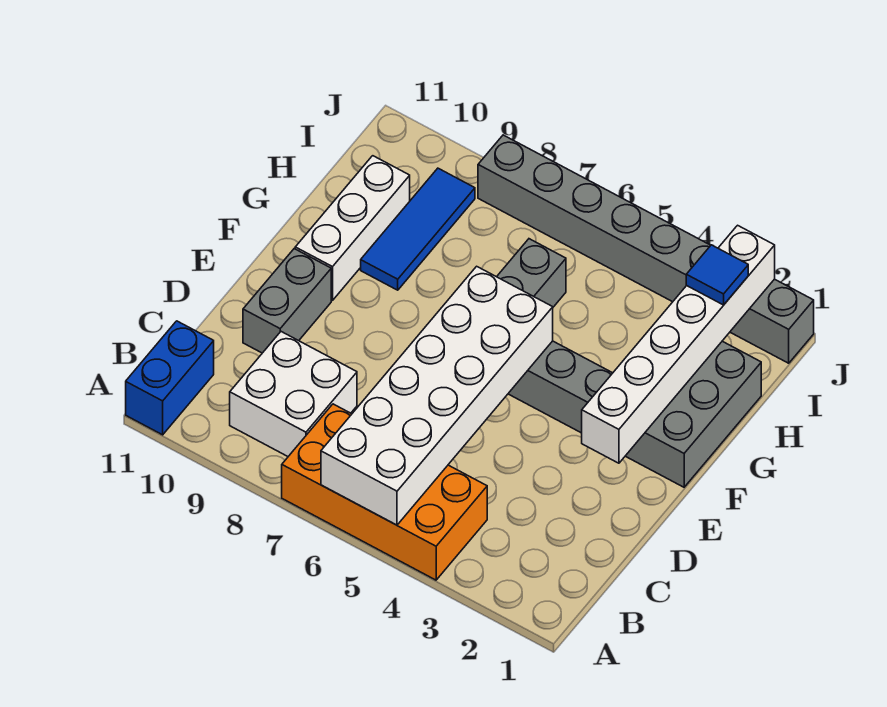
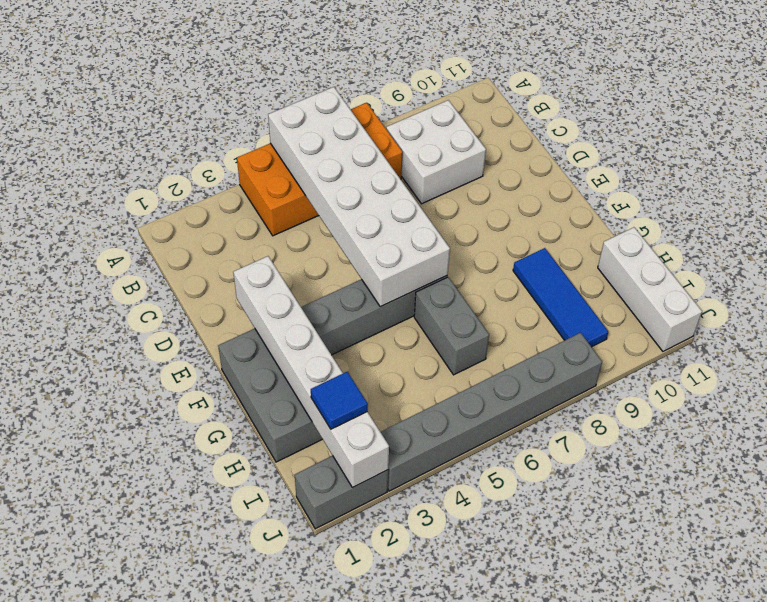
blue 1x2 brick [126,321,214,435] -> none
grey 1x2 brick [243,249,331,353] -> none
white 1x3 brick [295,156,410,300] -> white 1x3 brick moved to [598,227,702,351]

